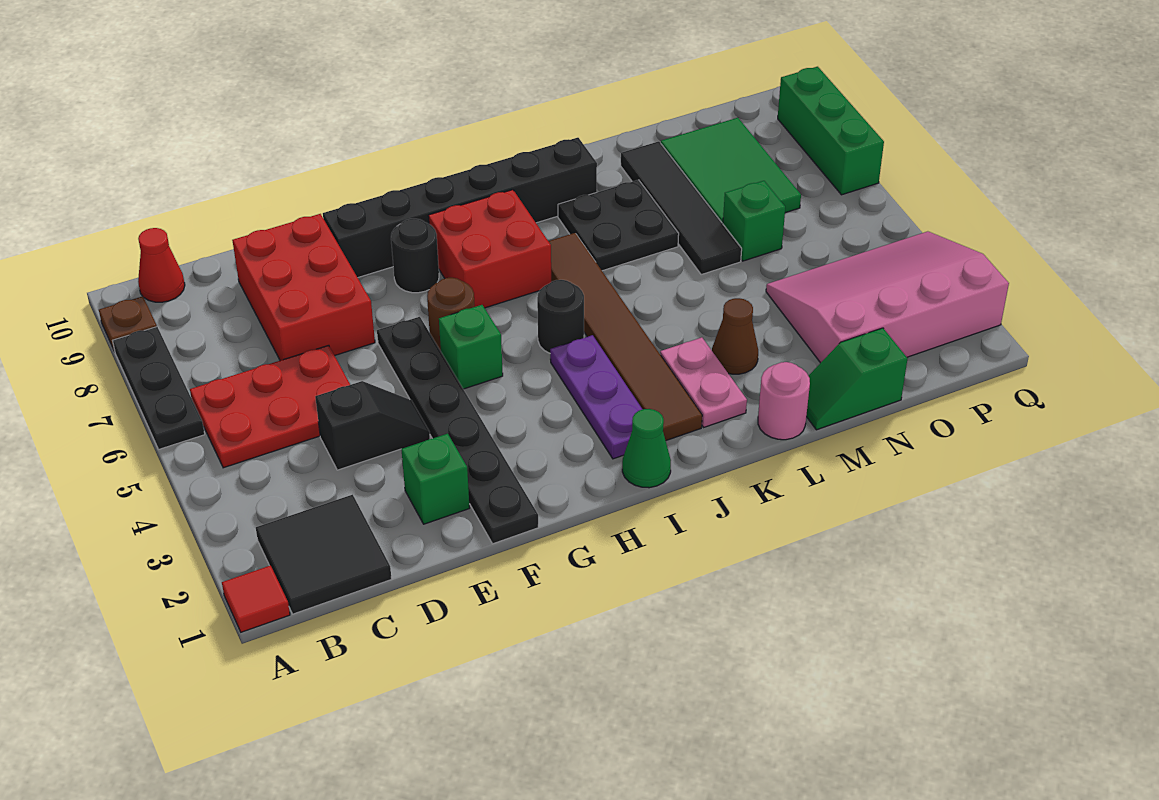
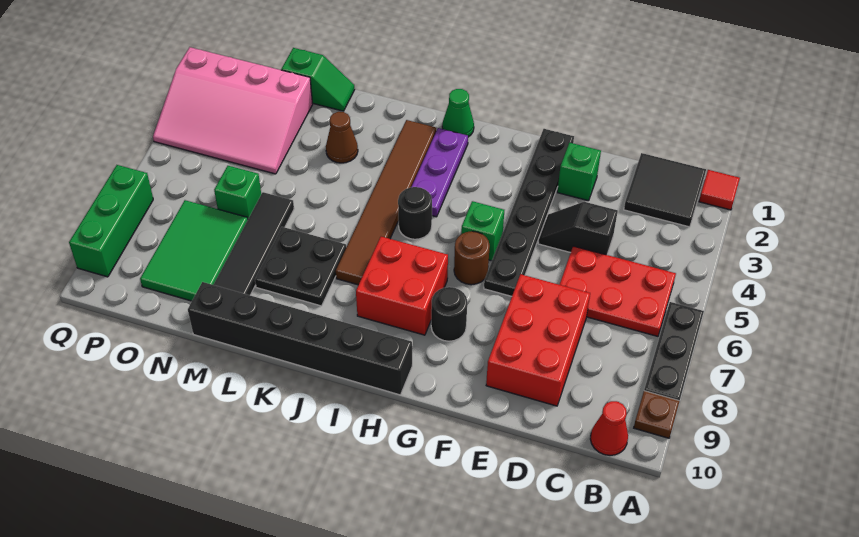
black 1x6 brick [323,138,597,278] -> black 1x6 brick moved to [188,282,412,395]
pink 1x2 plate [660,337,747,427] -> none
pink 1x1 round brick [758,362,810,440] -> none

